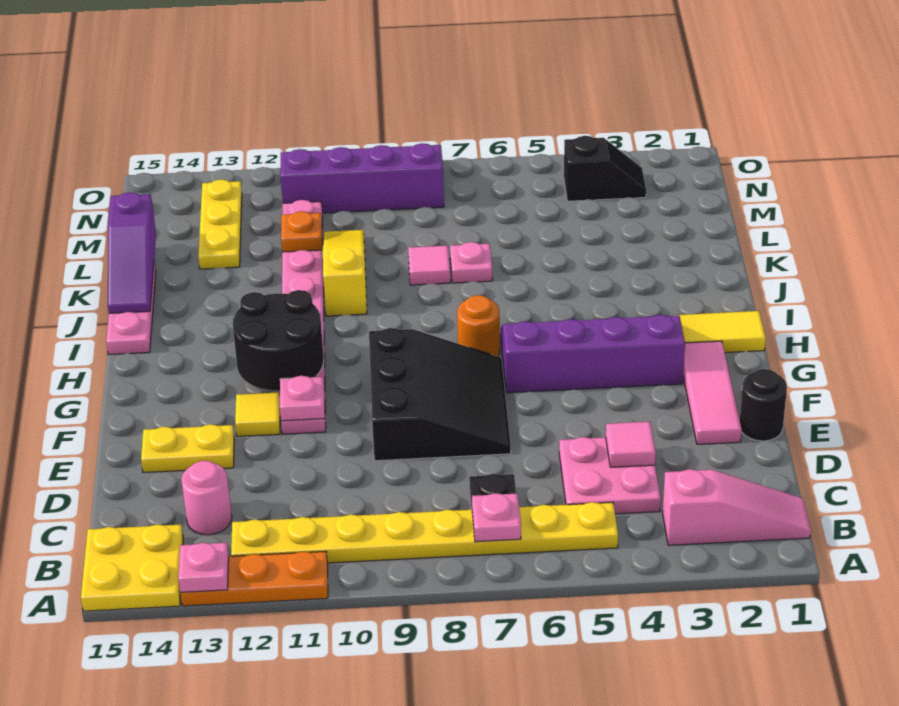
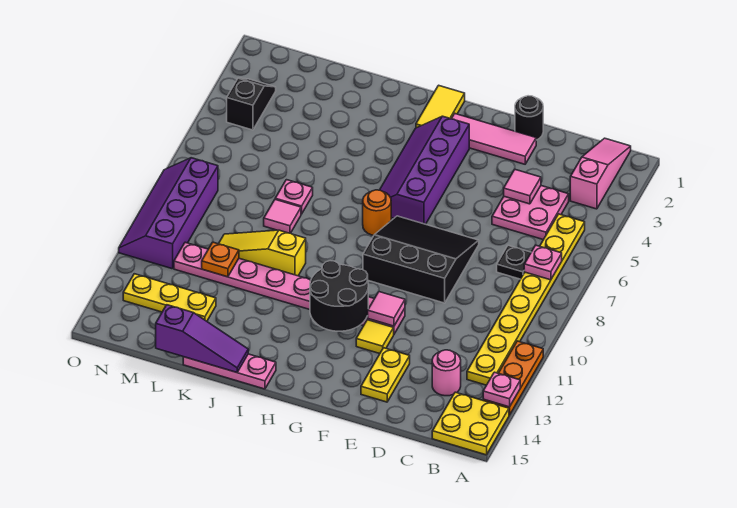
pink 1x1 plate [280,376,325,421] -> pink 1x1 tile [368,292,405,326]

